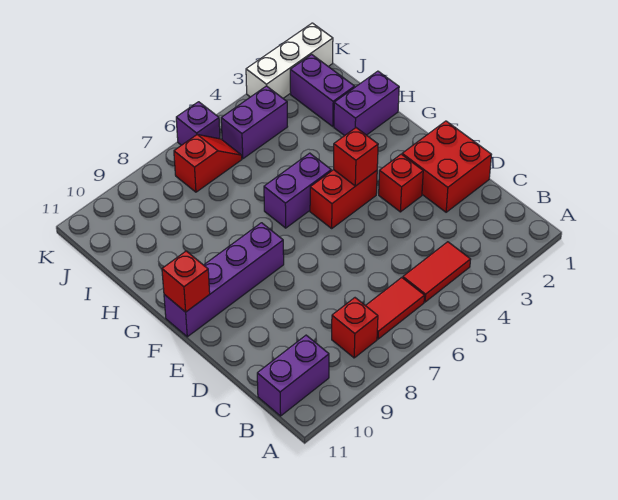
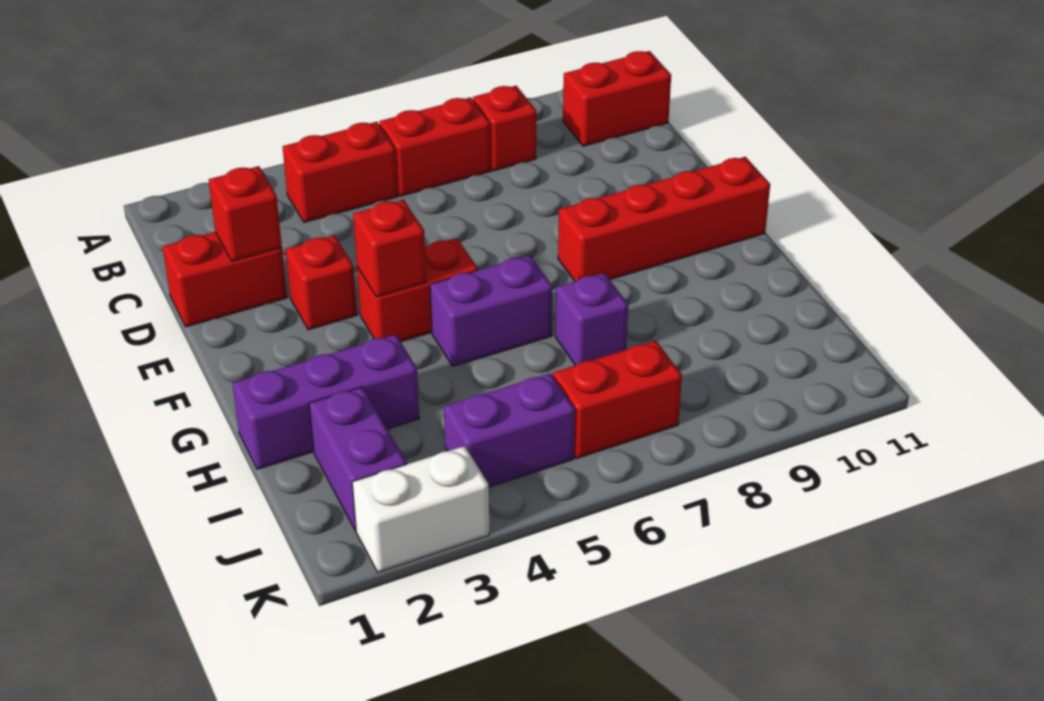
red 1x2 tile [403,242,471,302] -> red 1x2 brick [283,122,398,222]
red 1x2 tile [365,278,425,339] -> red 1x2 brick [379,97,491,196]
purple 1x2 brick [257,335,329,416] -> red 1x2 brick [563,51,671,146]
red 2x2 brick [402,121,491,212] -> red 1x2 brick [163,232,287,327]
purple 1x4 brick [164,223,284,337] -> red 1x4 brick [558,157,770,281]
red 1x1 brick [162,251,210,312] -> red 1x1 brick moved to [209,166,282,261]
purple 1x2 brick [334,71,399,136] -> purple 1x3 brick [233,334,419,469]
red 1x2 slope [174,135,242,192] -> red 1x2 brick [553,341,682,458]
white 1x3 brick [246,23,333,98] -> white 1x2 brick [352,446,489,572]
purple 1x1 brick [176,102,220,145] -> purple 1x1 brick moved to [555,273,628,365]

